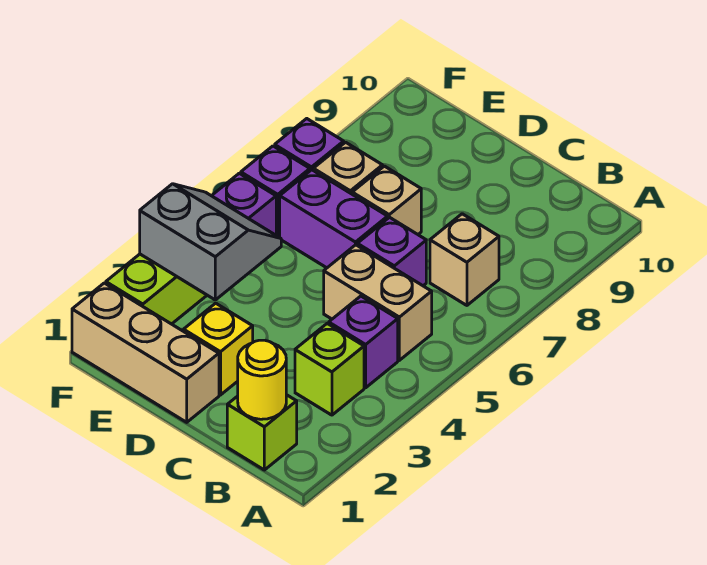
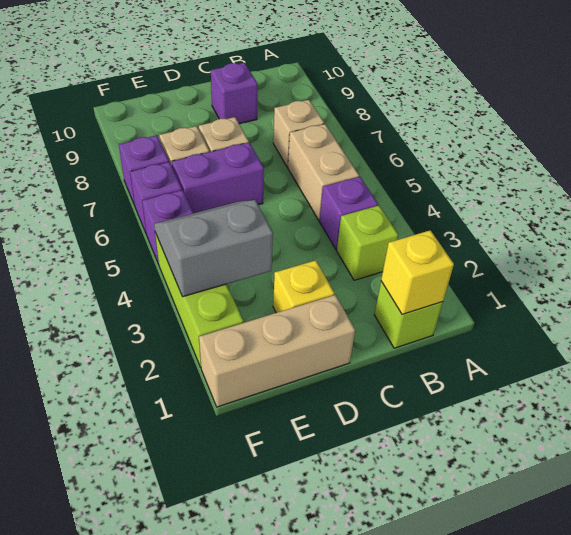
yellow 1x1 round brick [238,340,286,419] -> yellow 1x1 brick [381,230,454,315]
tan 1x2 brick [324,245,432,360] -> tan 1x2 brick turned to [288,124,359,220]
purple 1x1 brick [357,217,426,286] -> purple 1x1 brick moved to [211,63,258,124]

